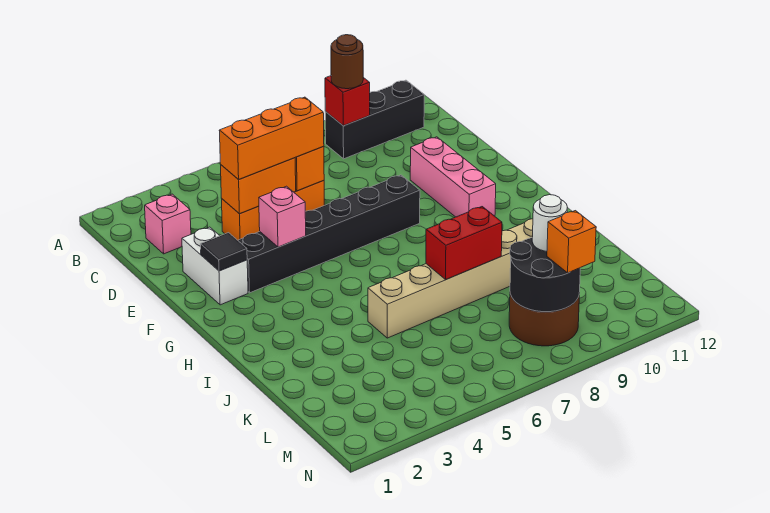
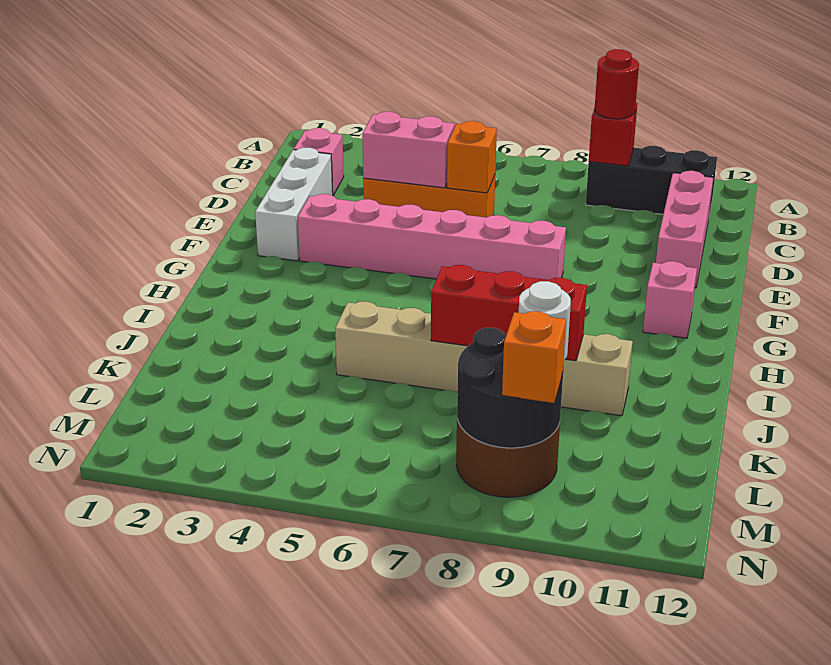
brown 1x1 round brick [331,35,363,89] -> red 1x1 round brick [595,49,639,119]
orange 1x2 brick [221,158,296,214] -> pink 1x2 brick [362,112,454,188]
orange 1x3 brick [219,97,324,180] -> none
white 1x2 brick [182,227,248,305] -> white 1x3 brick [255,148,333,261]
pink 1x3 brick [410,137,496,217] -> pink 1x3 brick moved to [656,171,714,288]
black 1x1 tile [201,233,247,271] -> none
black 1x6 brick [238,175,420,293] -> pink 1x6 brick [298,194,566,280]
pink 1x1 brick [259,186,306,247] -> pink 1x1 brick moved to [643,261,697,338]
red 1x2 brick [426,207,502,279] -> red 1x3 brick [431,265,587,361]

